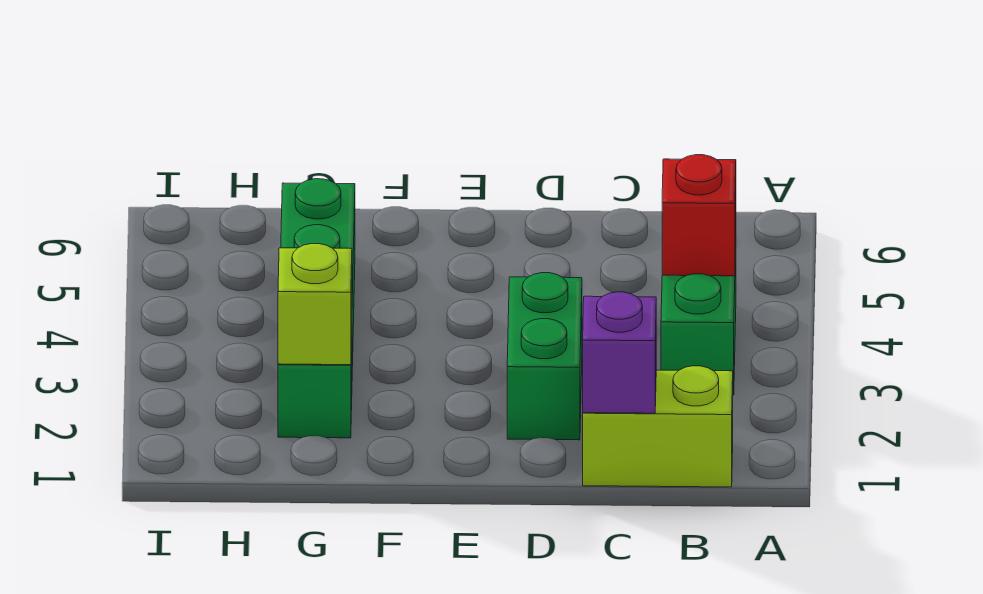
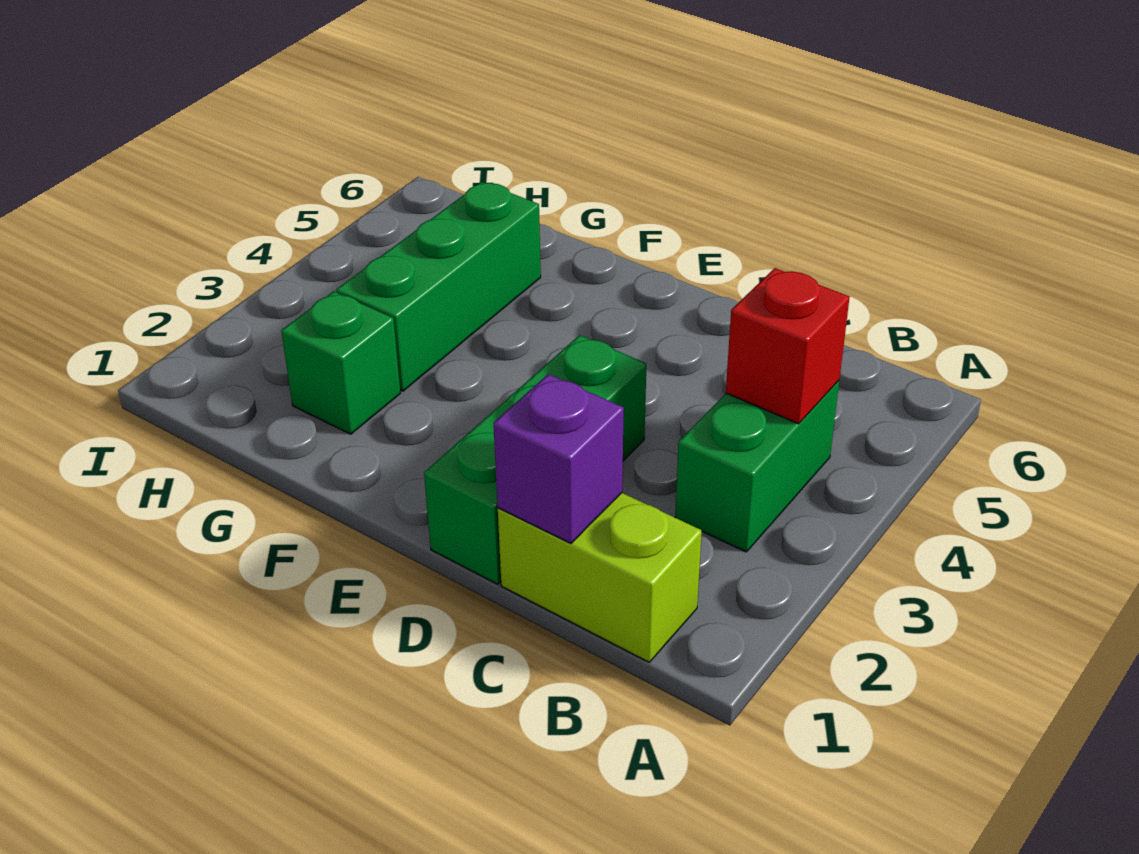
green 1x2 brick [507,273,582,440] -> green 1x3 brick [424,335,646,584]
lime 1x1 brick [278,244,352,365] -> none

